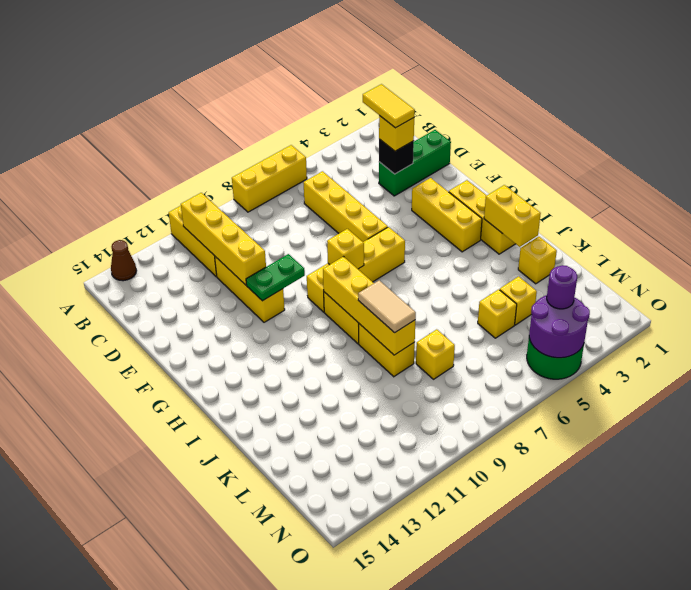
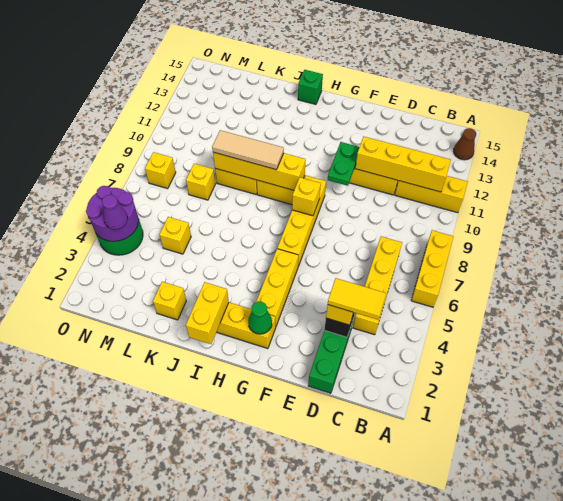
yellow 1x4 brick [304,171,388,242] -> yellow 1x4 brick turned to [353,236,402,335]
yellow 1x3 brick [412,178,482,252] -> yellow 1x3 brick turned to [256,249,298,326]
none -> green 1x1 cone [248,301,272,334]
yellow 1x2 brick [484,185,541,247] -> yellow 1x2 brick turned to [186,282,229,344]
none -> green 1x1 brick [298,70,323,104]
tan 1x2 tile [358,280,416,333] -> tan 1x3 tile [212,130,284,170]
yellow 1x1 brick [500,276,537,325] -> yellow 1x1 brick moved to [145,152,176,189]
purple 1x1 round brick [547,265,577,309] -> purple 1x1 cone [102,195,128,229]

